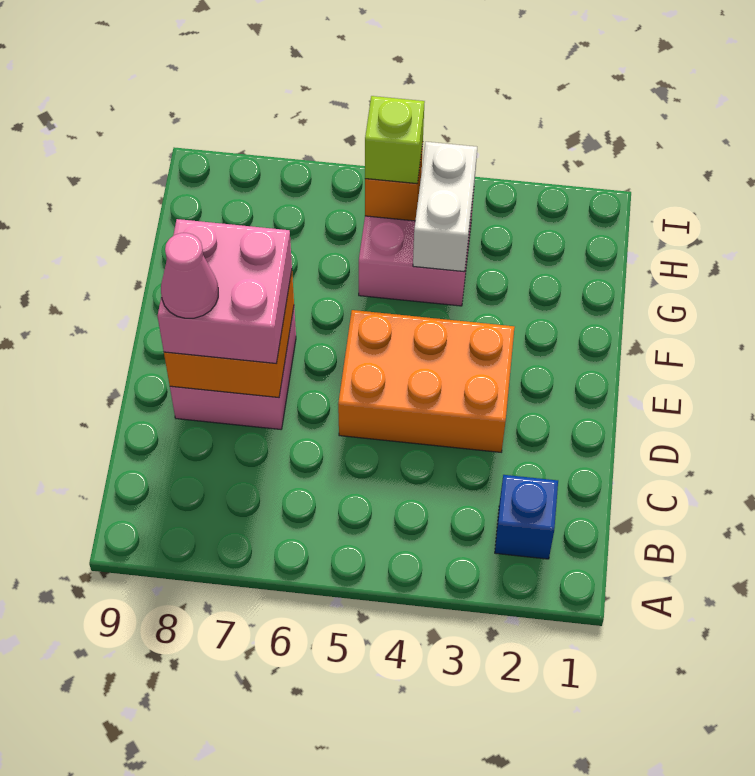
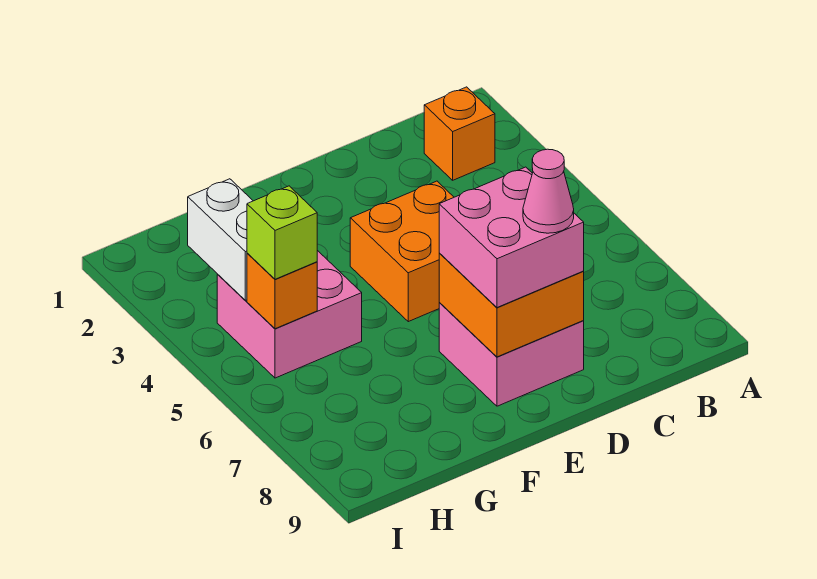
blue 1x1 brick [495,475,558,559] -> orange 1x1 brick [424,87,495,180]
orange 2x3 brick [338,310,515,452] -> orange 2x2 brick [350,181,454,322]
white 1x2 brick [413,142,477,272] -> white 1x2 brick turned to [188,179,253,300]

